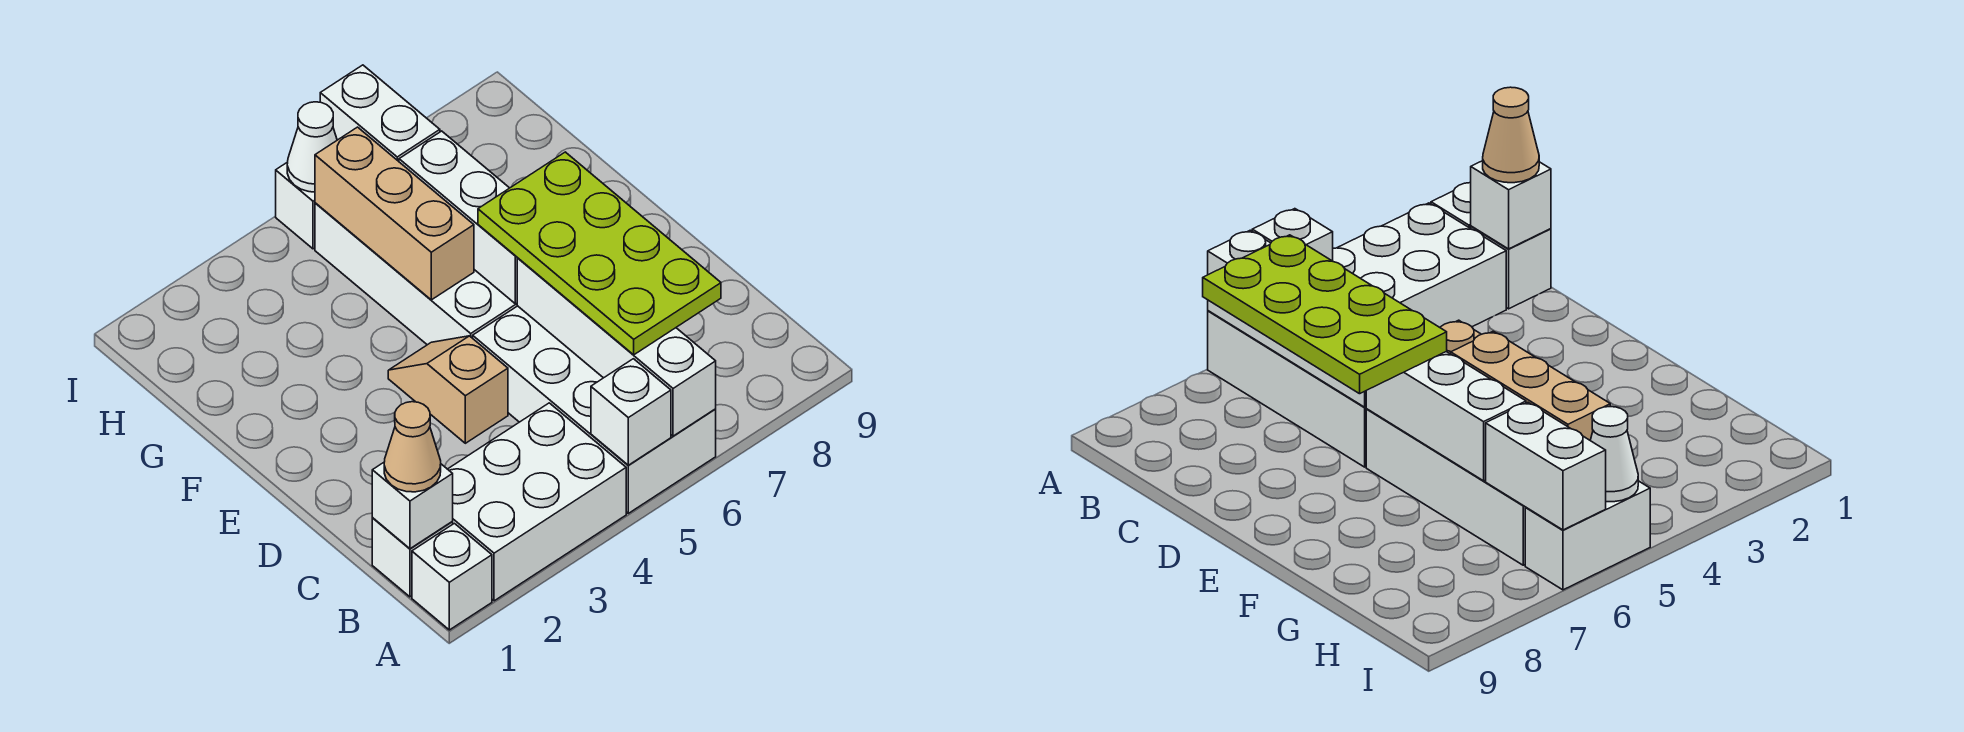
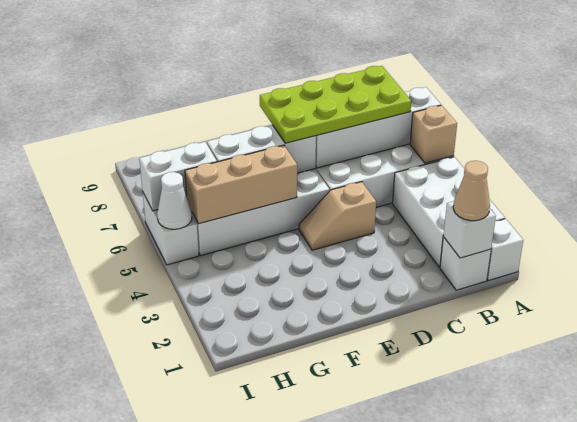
white 1x1 brick [591,359,671,465] -> tan 1x1 brick [410,105,457,163]

